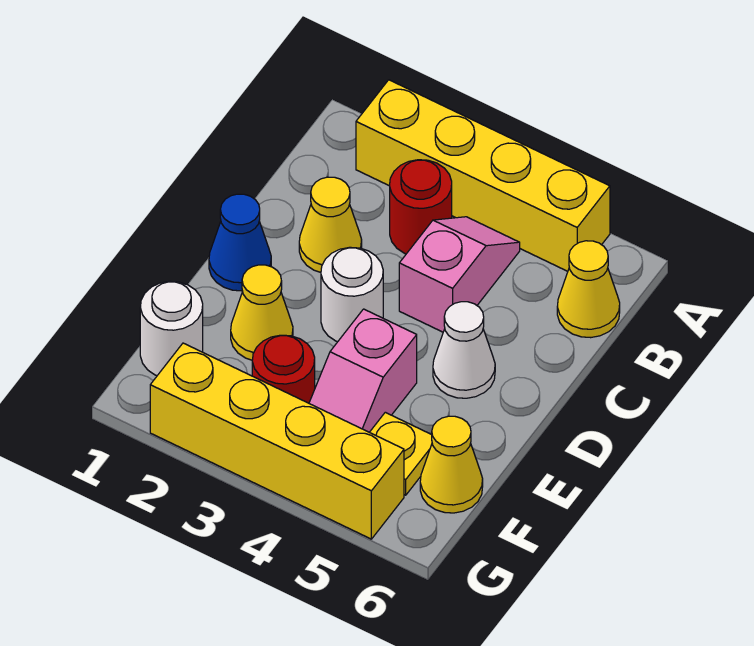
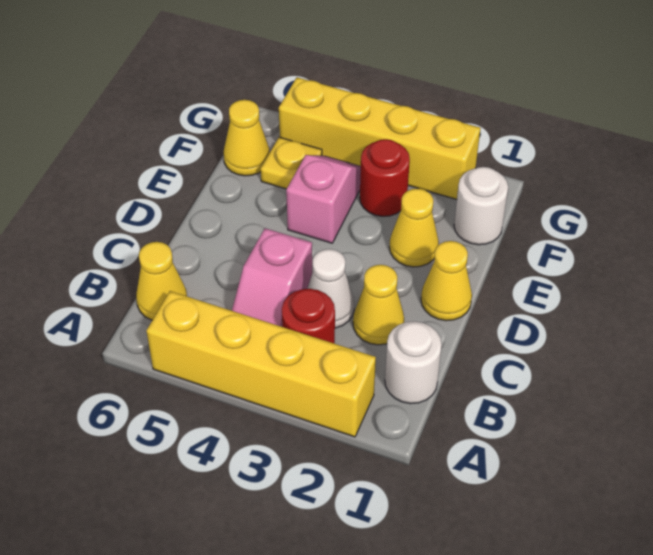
blue 1x1 cone [209,194,271,291] -> yellow 1x1 cone [421,241,472,321]
white 1x1 round brick [321,247,383,342] -> white 1x1 round brick moved to [385,321,442,404]
white 1x1 cone [433,302,495,398] -> white 1x1 cone moved to [307,249,354,328]

